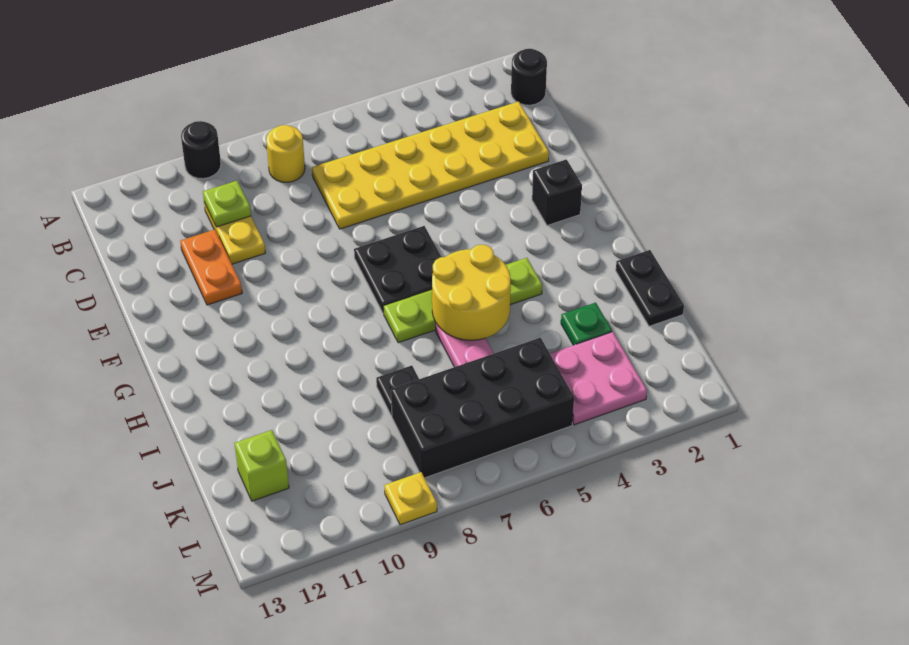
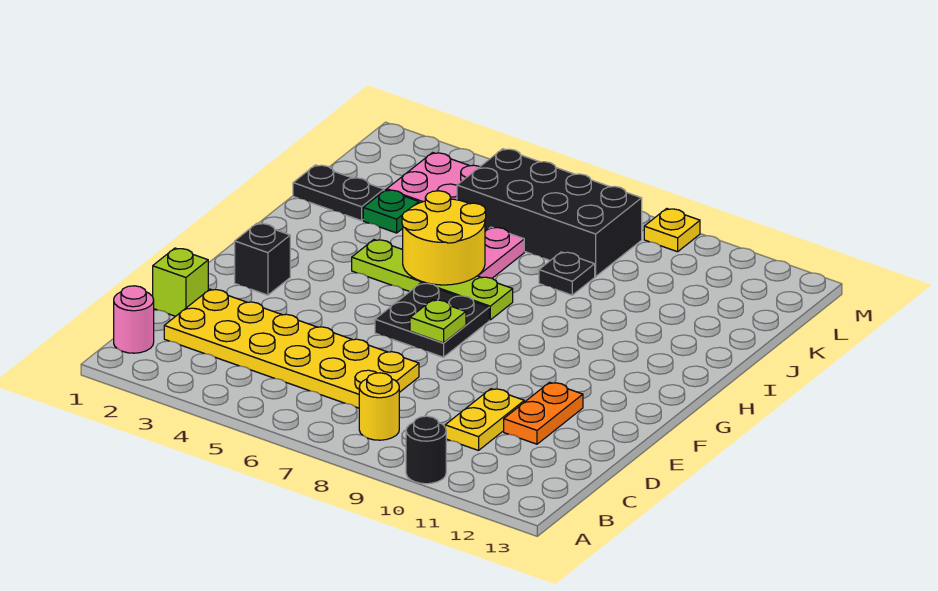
black 1x1 round brick [511,49,547,105] -> pink 1x1 round brick [114,286,154,353]
lime 1x1 plate [203,181,251,227] -> lime 1x1 plate moved to [410,300,466,343]
black 1x2 plate [616,250,684,326] -> black 1x2 plate turned to [293,165,384,221]
lime 1x1 brick [235,430,289,501] -> lime 1x1 brick moved to [153,248,208,316]

